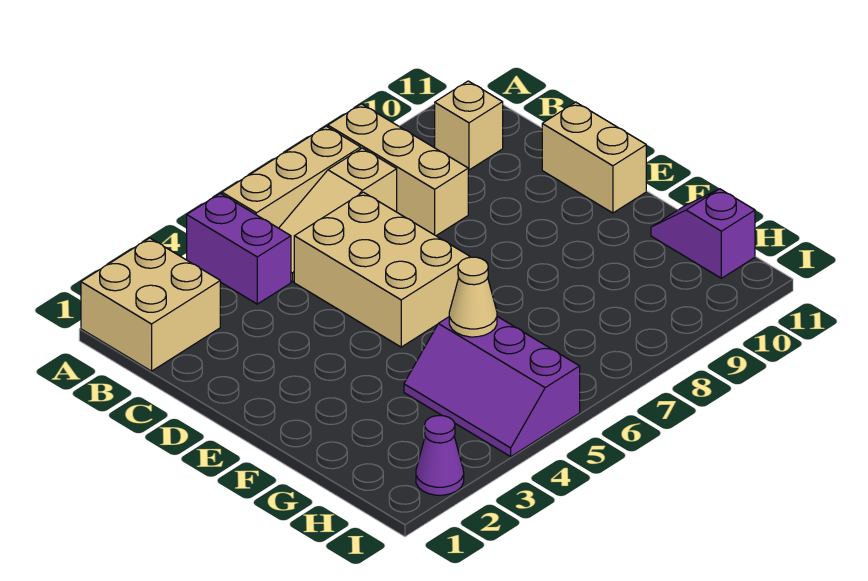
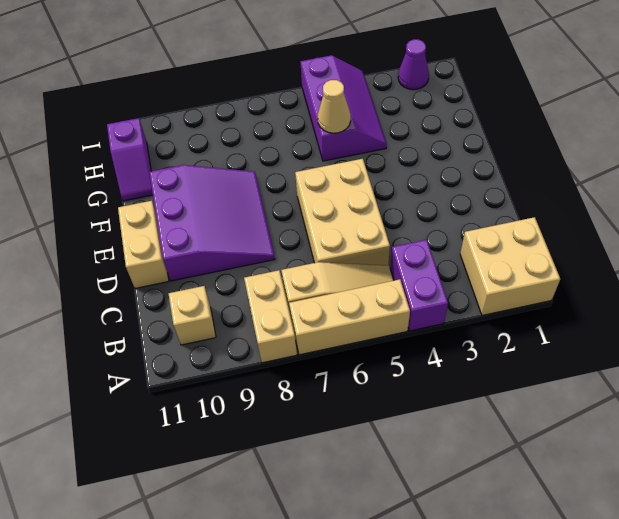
tan 1x3 brick [328,104,468,236] -> tan 1x2 brick [244,270,297,363]
none -> purple 3x3 slope [149,165,275,281]

